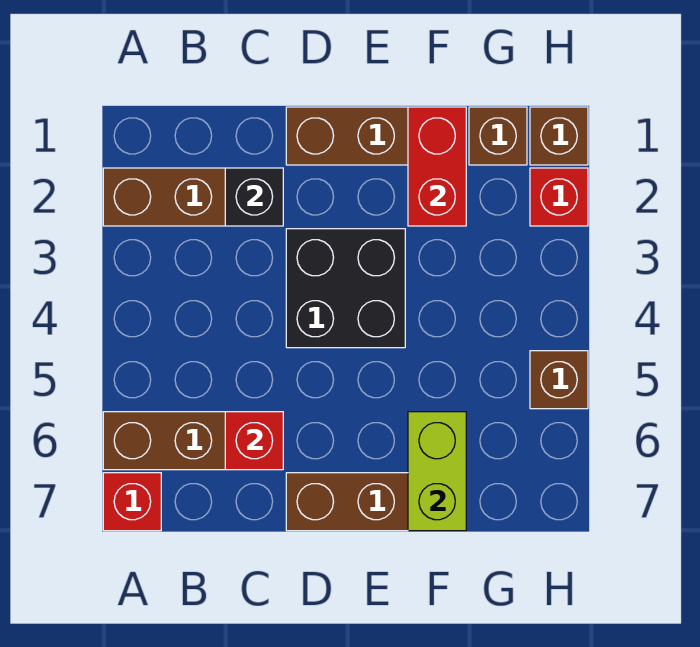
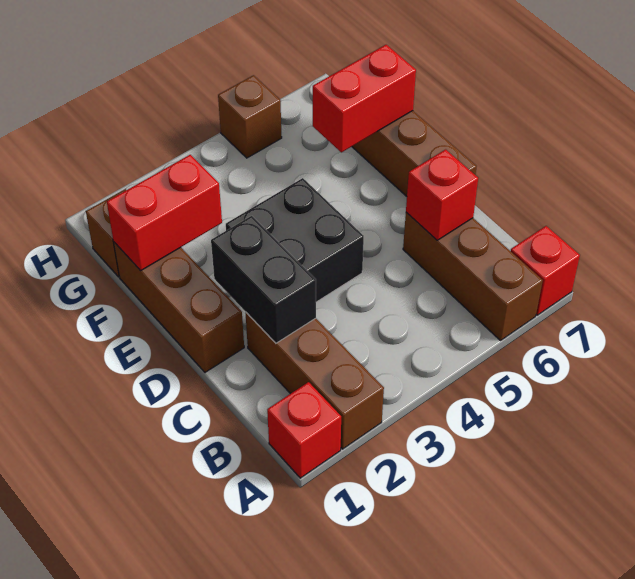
black 1x1 brick [225,168,283,226] -> black 1x2 brick [211,216,316,343]
lime 1x2 brick [408,412,466,531] -> red 1x2 brick [313,45,416,152]
brown 1x1 brick [530,107,588,165] -> none
red 1x1 brick [530,168,588,226] -> red 1x1 brick moved to [267,382,341,478]

